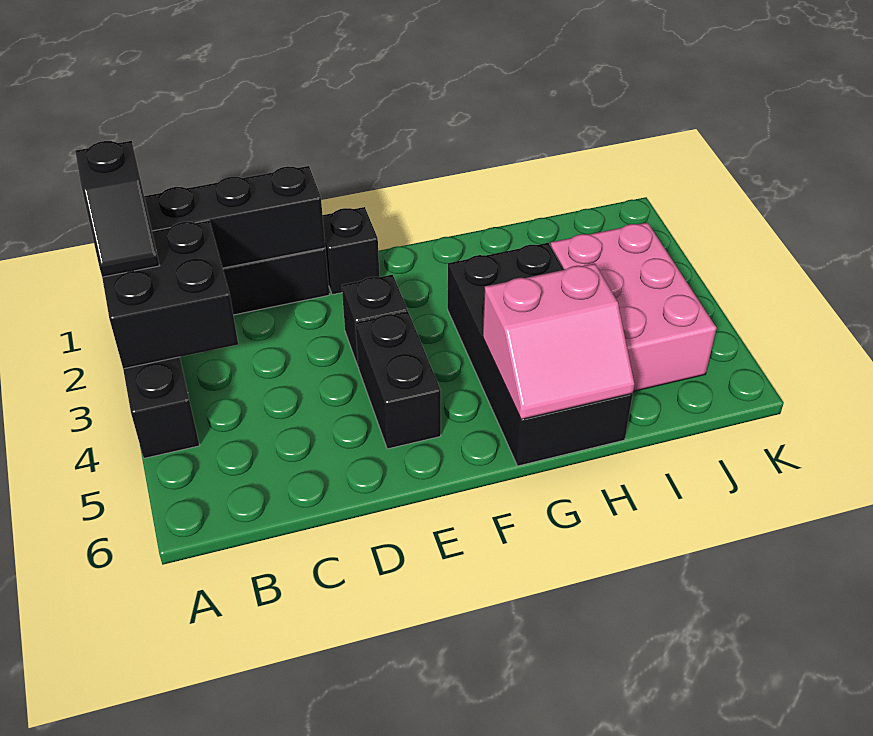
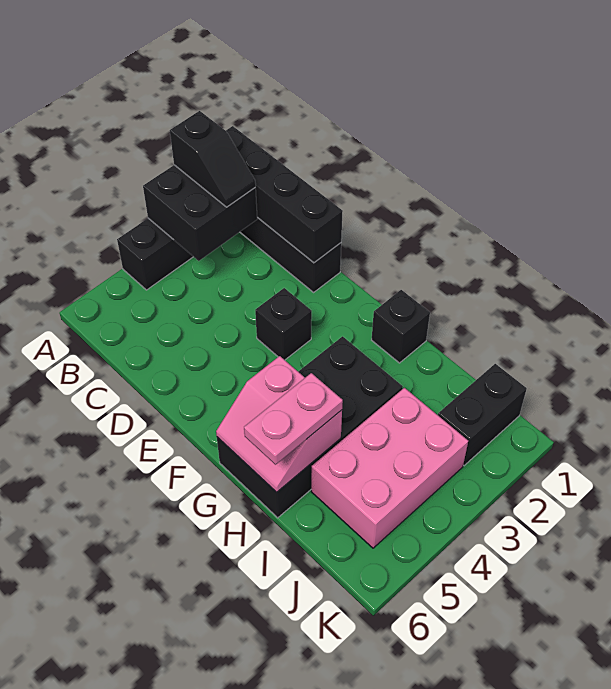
black 1x2 slope [75,141,160,277] -> black 1x2 slope turned to [170,111,256,207]
black 1x1 brick [323,207,379,295] -> black 1x1 brick moved to [372,290,430,363]
black 1x2 brick [356,311,441,449] -> black 1x2 brick moved to [438,364,527,466]
none -> pink 1x2 plate [244,373,343,465]

